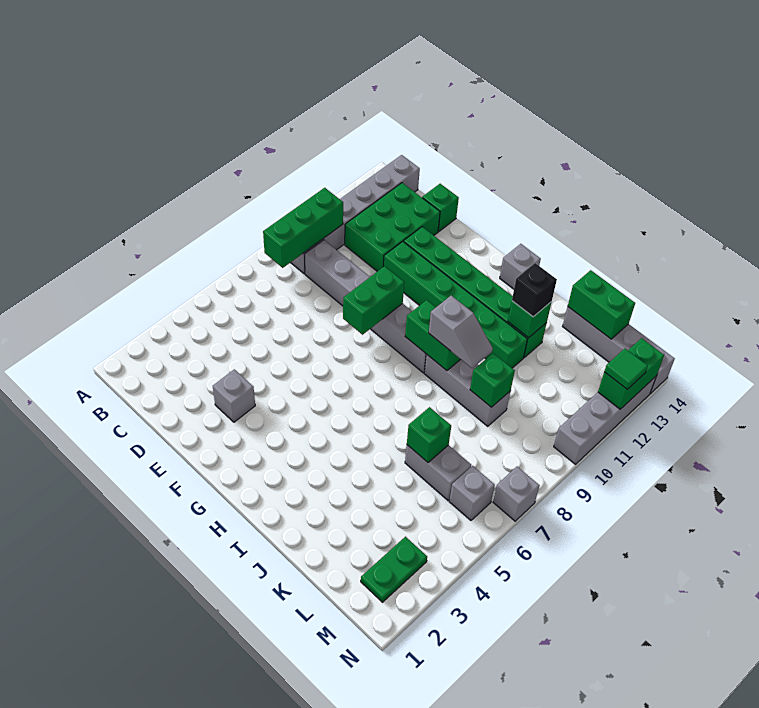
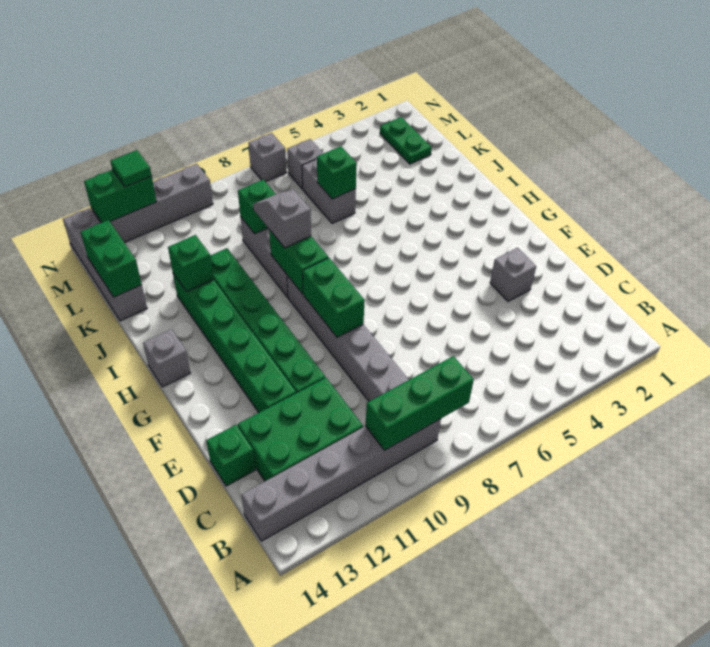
green 1x2 brick [343,266,404,335] -> green 1x2 brick turned to [303,258,365,337]
black 1x1 brick [512,263,557,317] -> none
green 1x2 plate [361,537,427,602] -> green 1x2 plate turned to [380,117,432,164]

